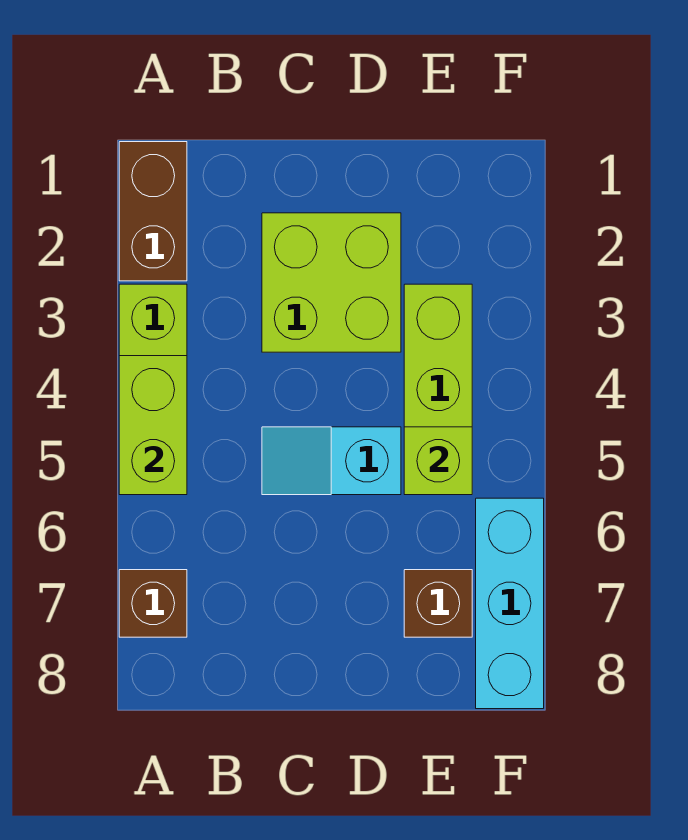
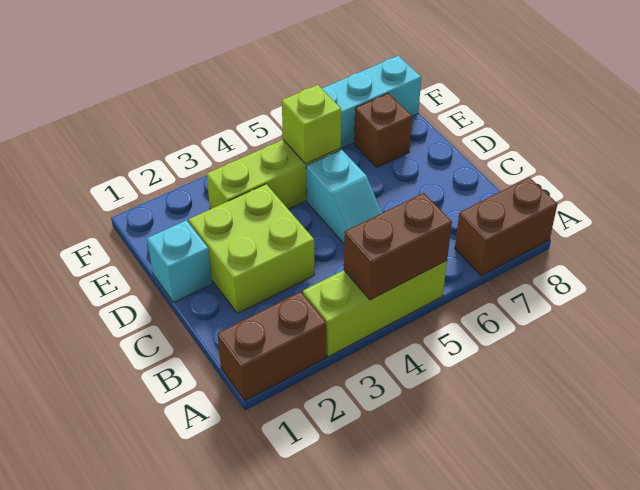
lime 1x2 brick [119,356,187,495] -> brown 1x2 brick [344,193,452,300]
brown 1x1 brick [119,570,187,637] -> brown 1x2 brick [455,177,557,276]
none -> cyan 1x1 brick [147,220,212,302]

